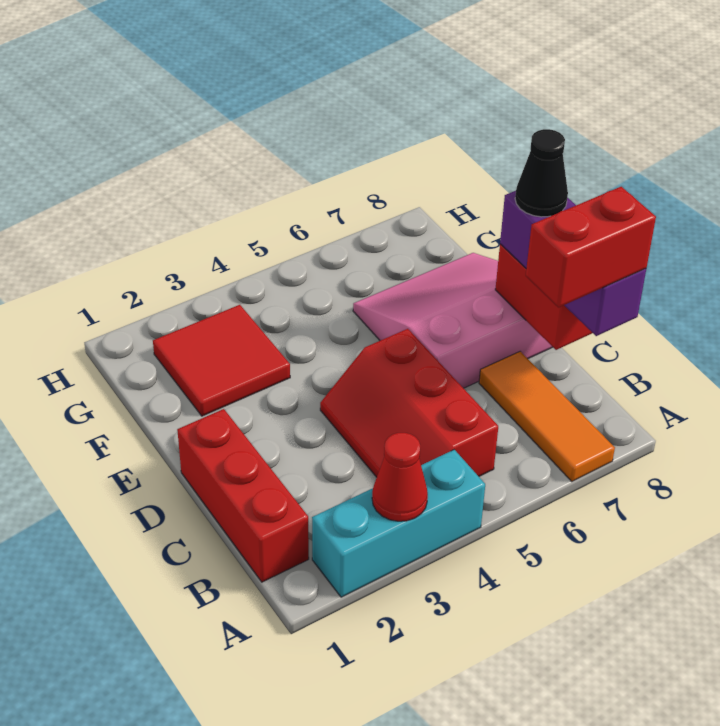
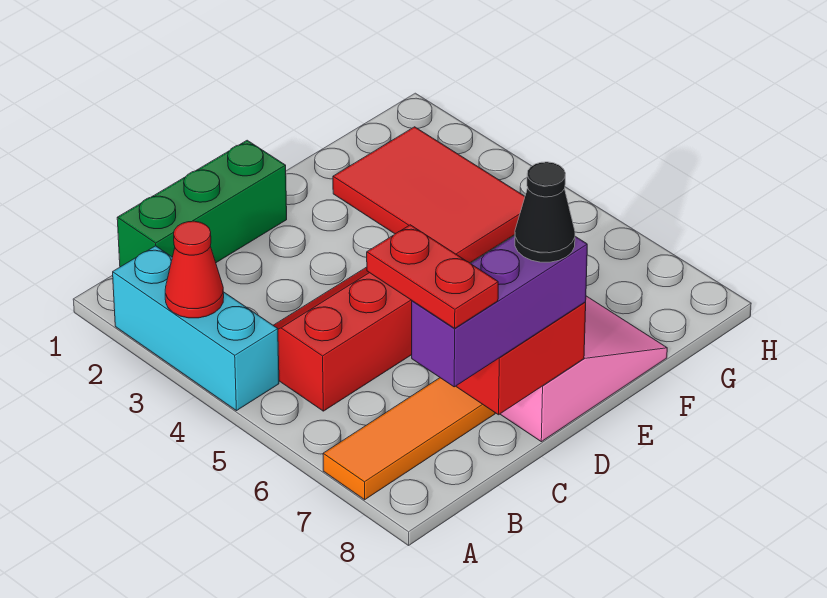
red 1x3 brick [177,409,309,582] -> green 1x3 brick [117,140,287,267]
red 1x2 brick [526,187,656,307] -> red 1x2 plate [367,225,498,328]
red 2x2 tile [153,305,290,416] -> red 2x3 tile [333,127,525,263]

